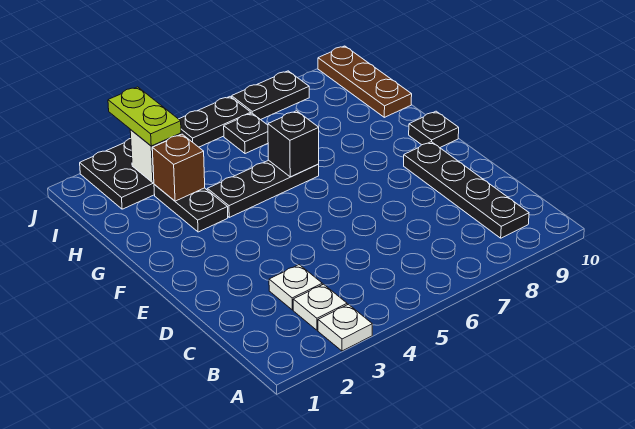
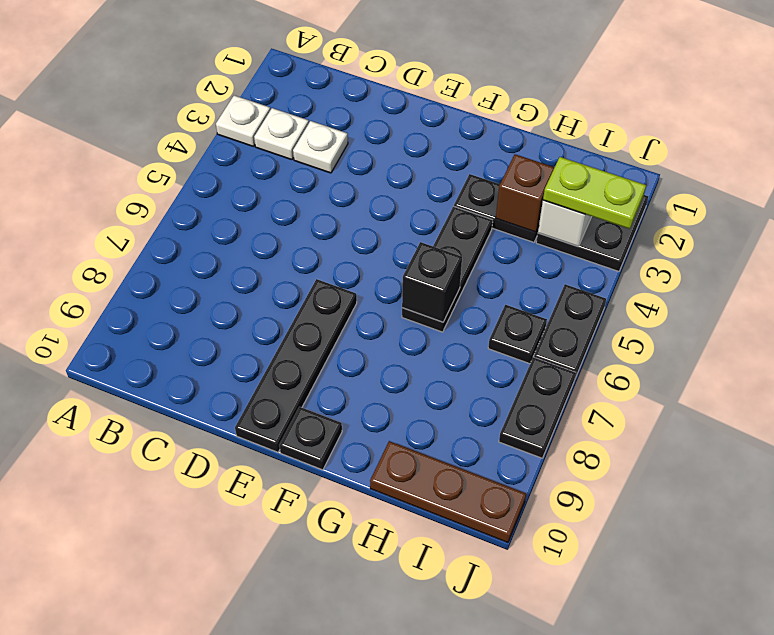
black 1x4 plate [404,142,529,238] -> black 1x4 plate turned to [235,279,357,452]

